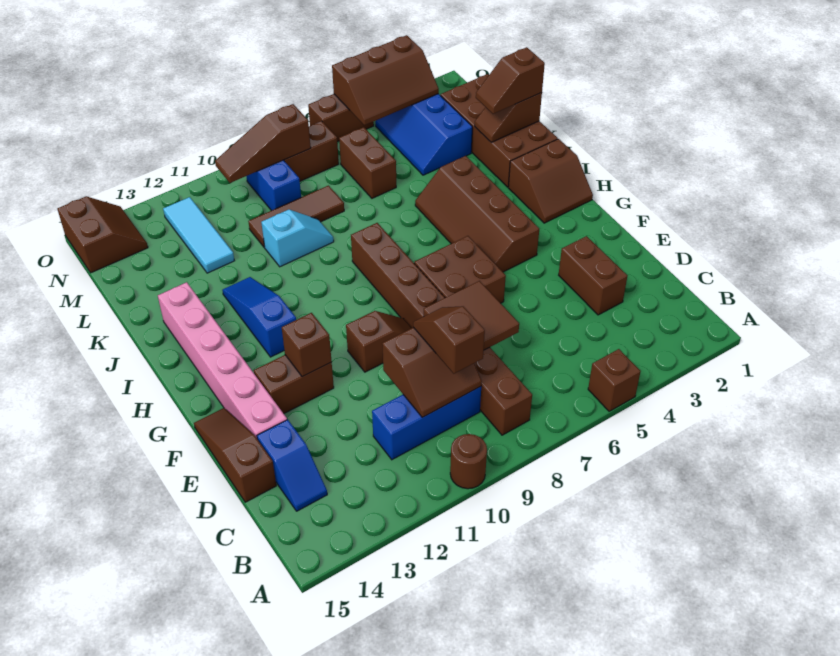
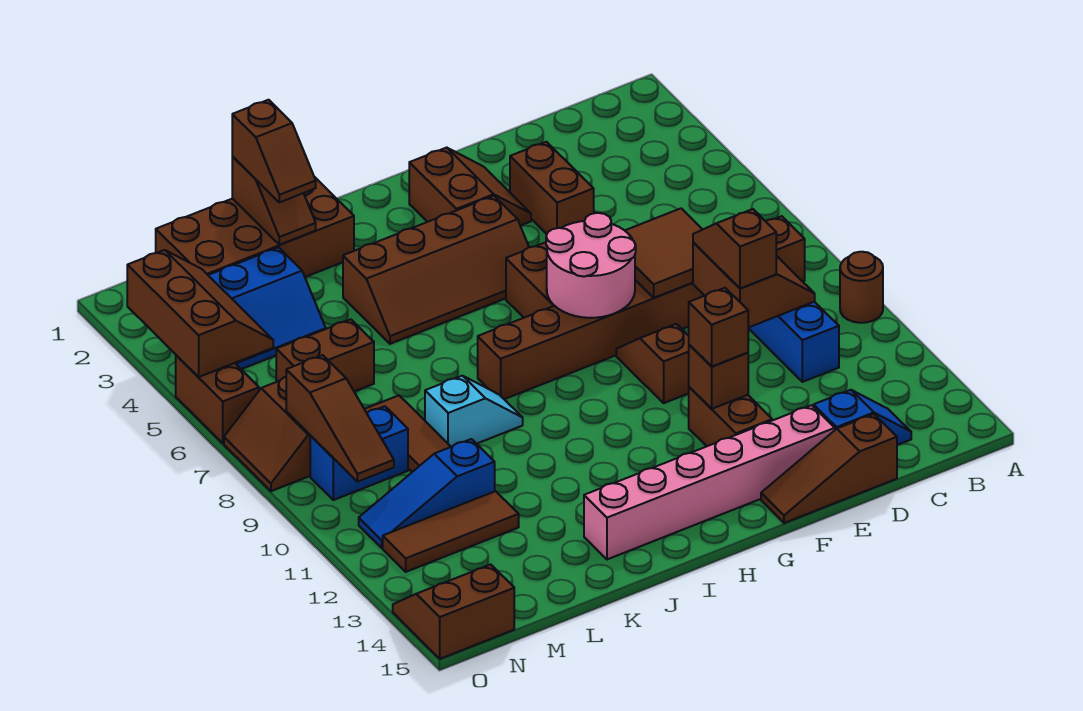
brown 1x1 brick [588,349,641,411] -> brown 1x1 brick moved to [689,288,748,366]
brown 1x2 slope [413,306,485,374] -> brown 1x2 slope turned to [693,209,776,288]
brown 1x2 brick [559,236,627,315] -> brown 1x2 brick turned to [510,142,594,234]
none -> pink 2x2 round brick [546,213,636,318]
brown 2x2 slope [508,139,593,223] -> brown 2x2 slope moved to [409,148,531,226]
blue 1x3 slope [222,277,296,357] -> blue 1x3 slope moved to [359,439,495,548]
cyan 1x2 slope [261,210,334,267] -> cyan 1x2 slope turned to [425,376,523,447]
cyan 1x3 tile [163,197,234,273] -> brown 1x3 tile [383,491,519,572]

